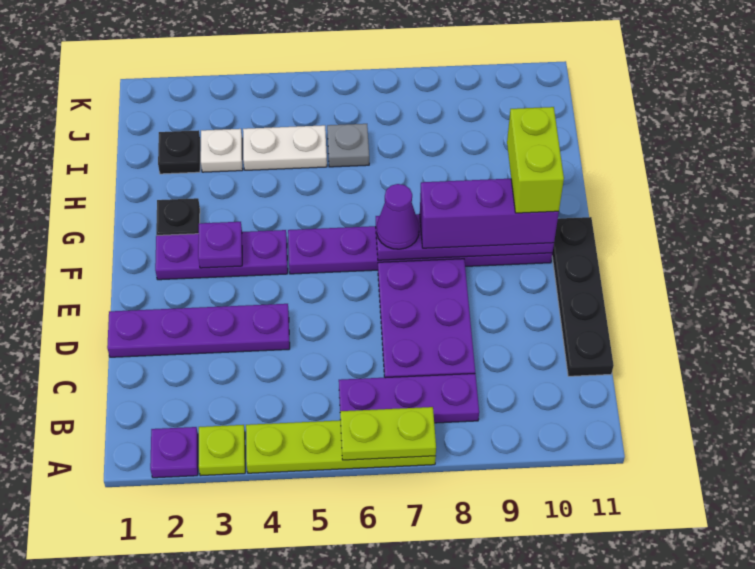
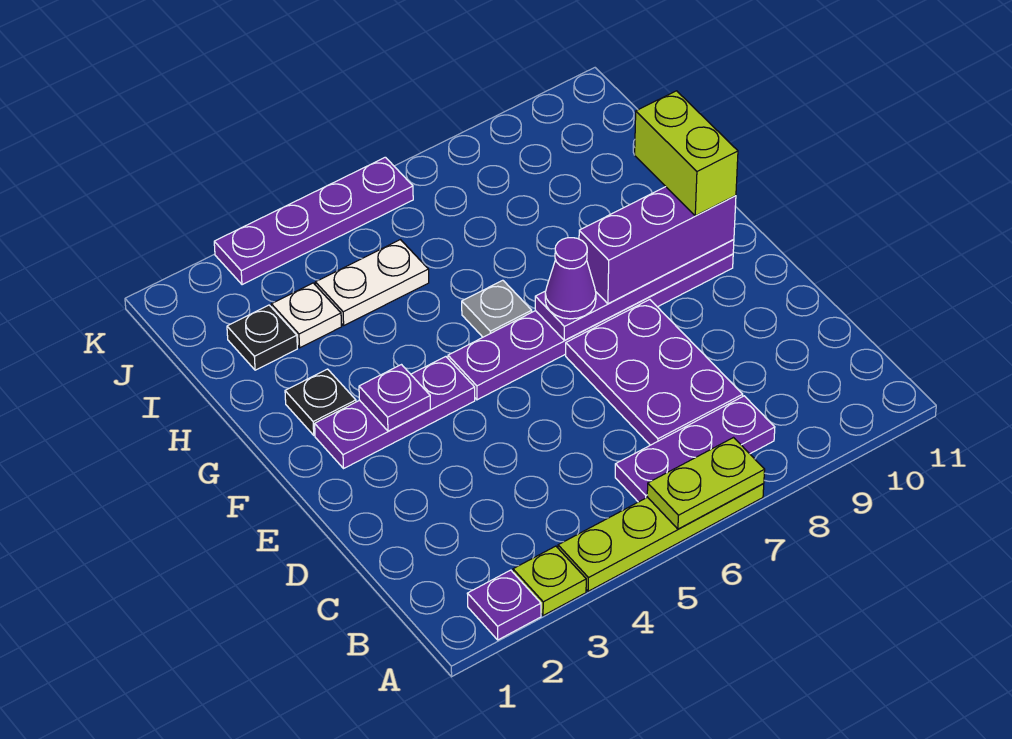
black 1x4 plate [552,217,614,376] -> none
purple 1x4 plate [107,304,290,357] -> purple 1x4 plate moved to [214,157,413,285]
grey 1x1 plate [327,124,369,167] -> grey 1x1 plate moved to [462,280,532,337]

